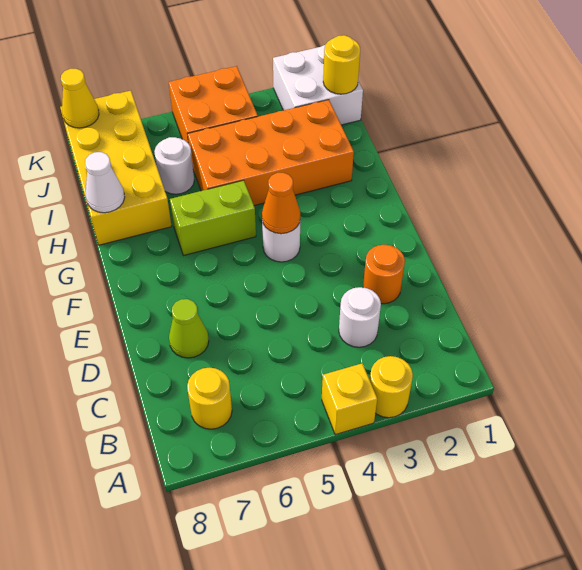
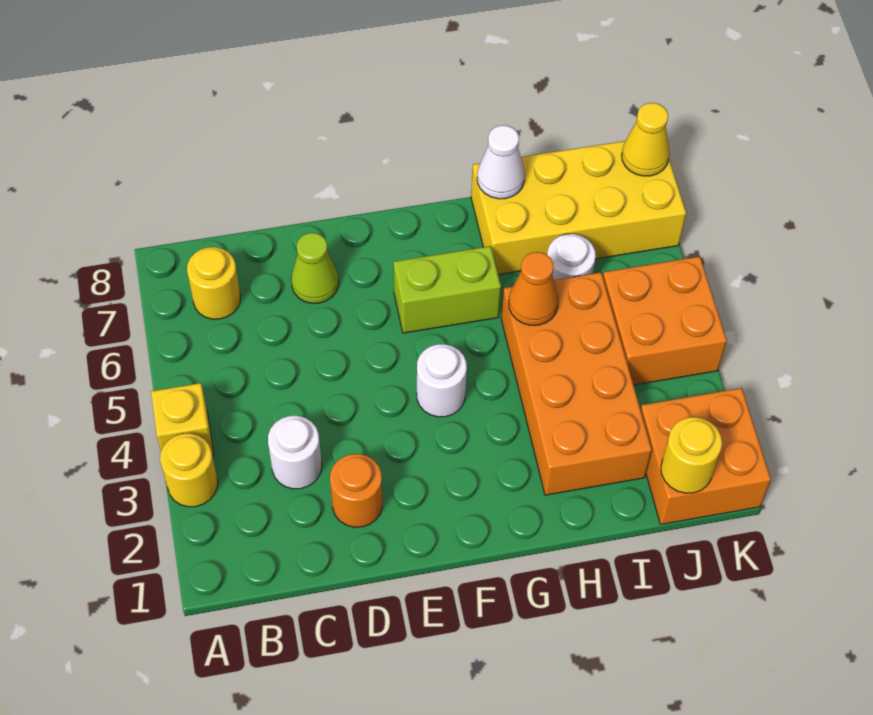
orange 1x1 cone [262,173,300,234] -> orange 1x1 cone moved to [509,252,558,325]
lime 1x2 brick [170,180,256,256] -> lime 1x2 brick turned to [394,246,501,333]
white 2x2 brick [273,45,363,125] -> orange 2x2 brick [641,388,771,524]

